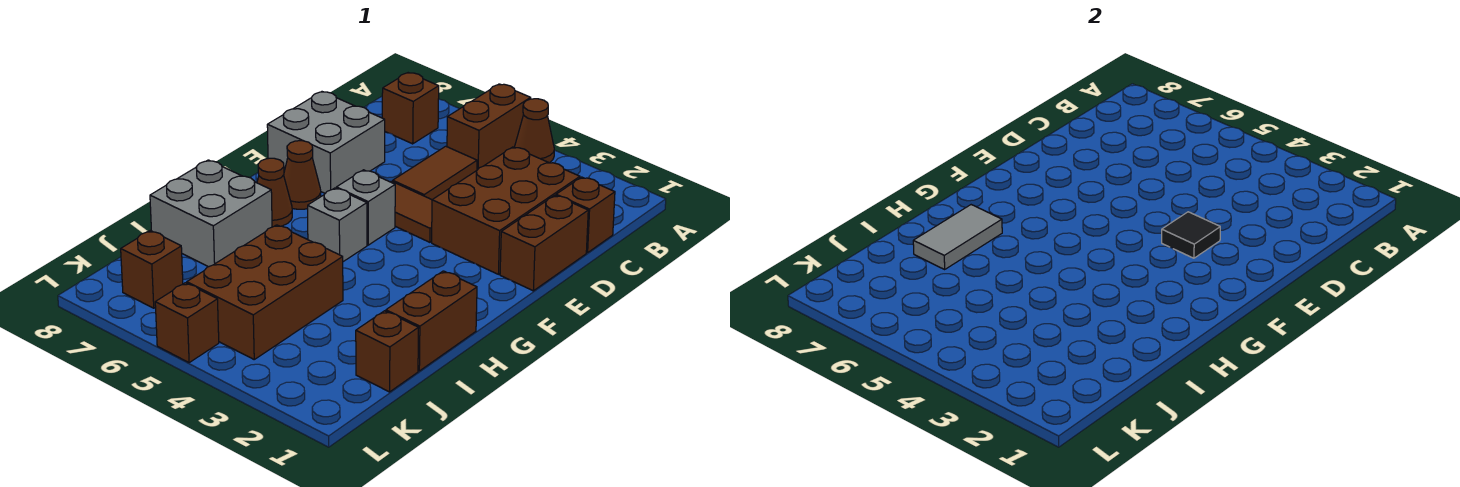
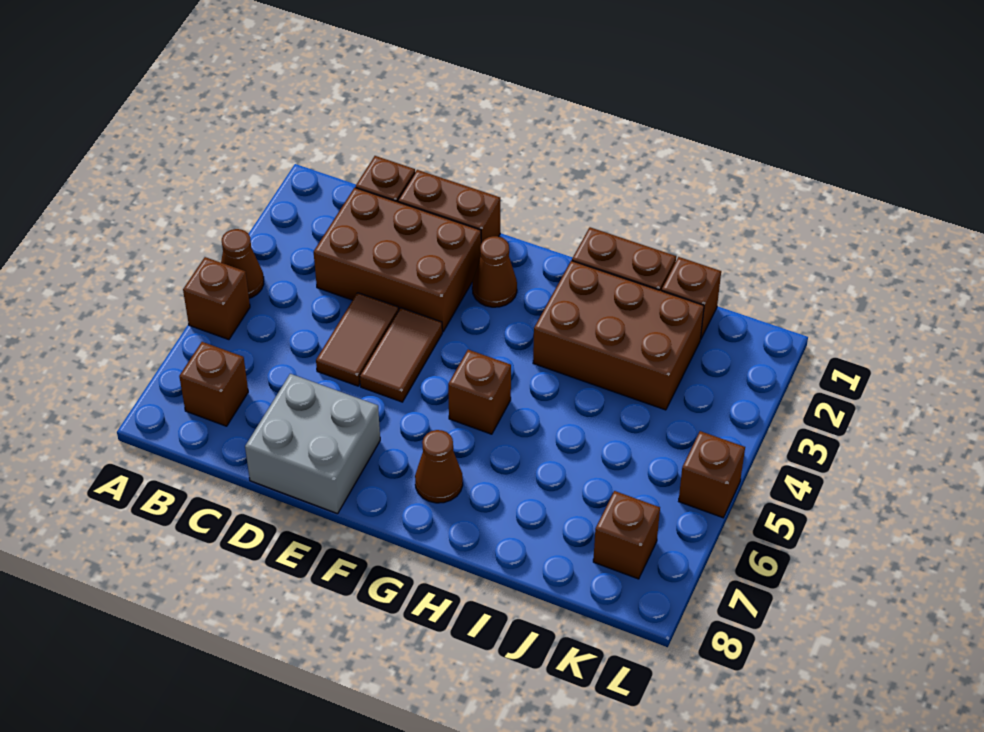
brown 1x2 brick [447,84,530,170] -> brown 1x1 brick [183,257,250,340]
brown 1x2 tile [393,146,477,200] -> brown 1x2 tile turned to [316,293,399,386]
black 1x1 tile [1162,212,1220,258] -> none
grey 1x1 brick [336,170,395,245] -> none
brown 1x1 cone [284,141,321,209] -> brown 1x1 cone moved to [472,236,517,307]
grey 1x1 brick [308,188,367,262] -> brown 1x1 brick [448,350,511,434]
grey 2x2 brick [150,160,272,267] -> none
grey 1x2 tile [913,205,1002,269] -> none
brown 2x3 brick [187,225,343,359] -> brown 2x3 brick moved to [533,261,704,410]

